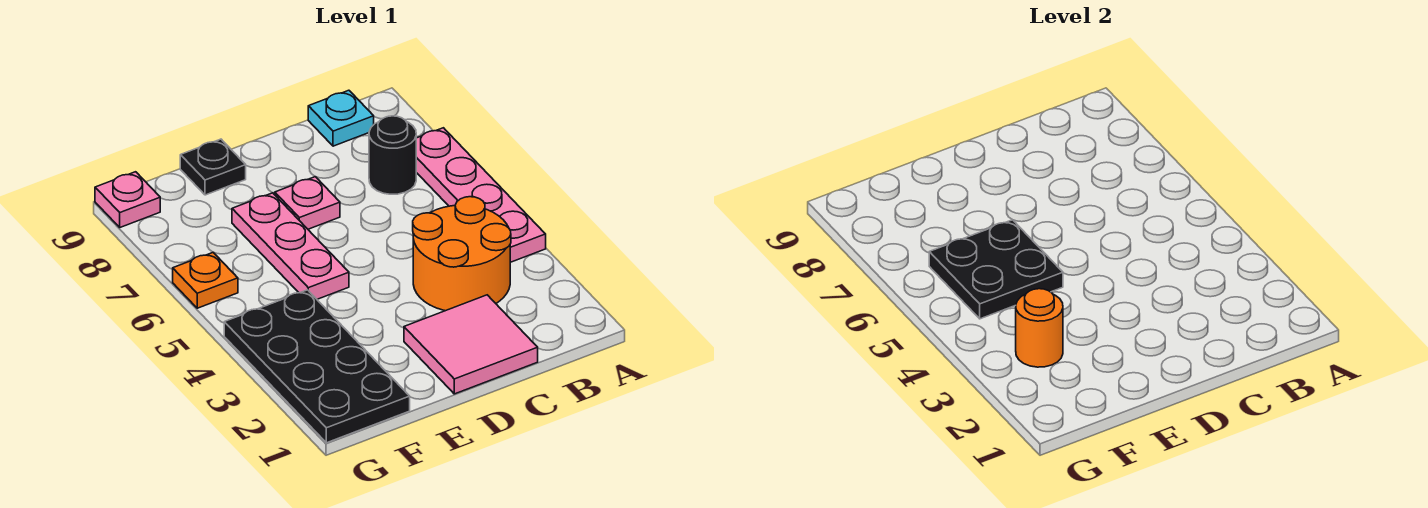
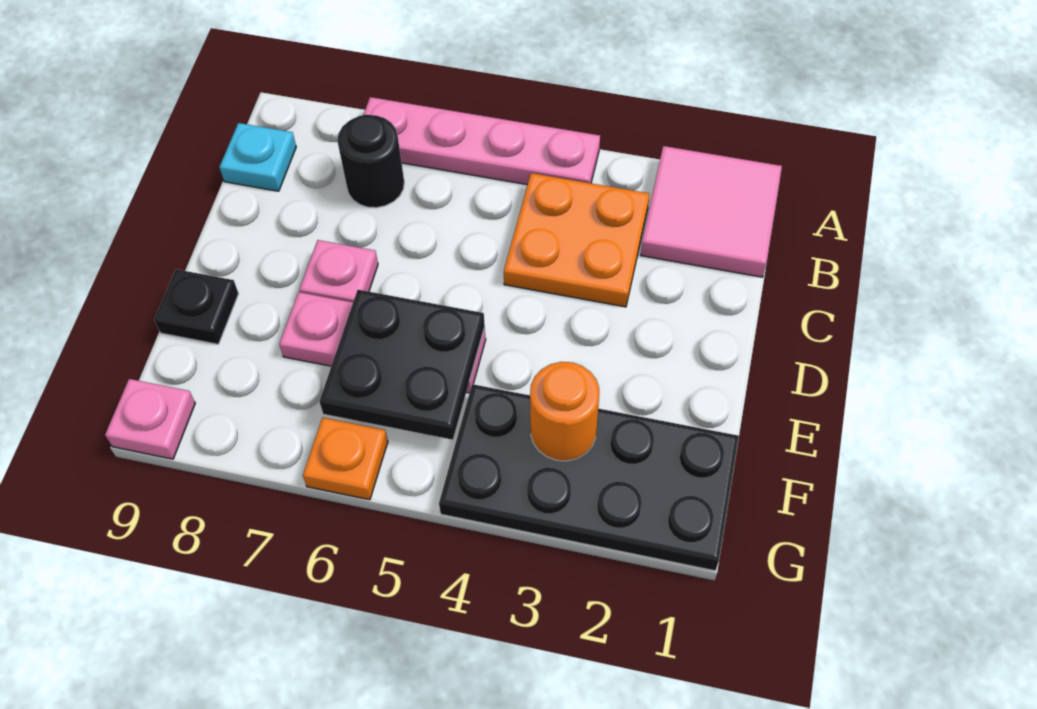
orange 2x2 round brick [413,197,511,311] -> orange 2x2 plate [504,173,649,307]
pink 2x2 tile [404,295,538,394] -> pink 2x2 tile moved to [641,146,782,277]

